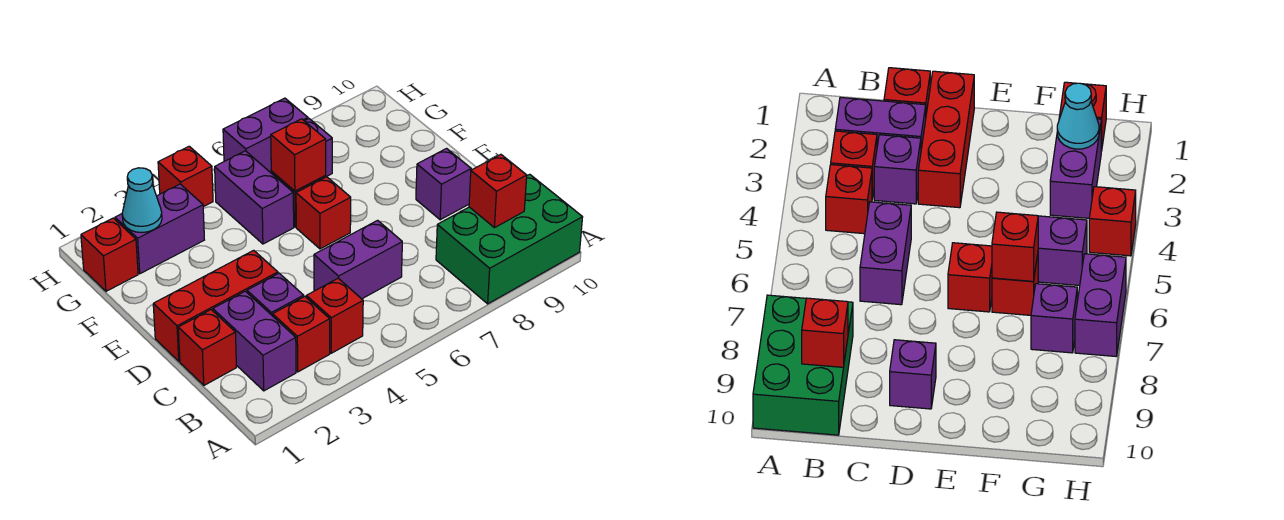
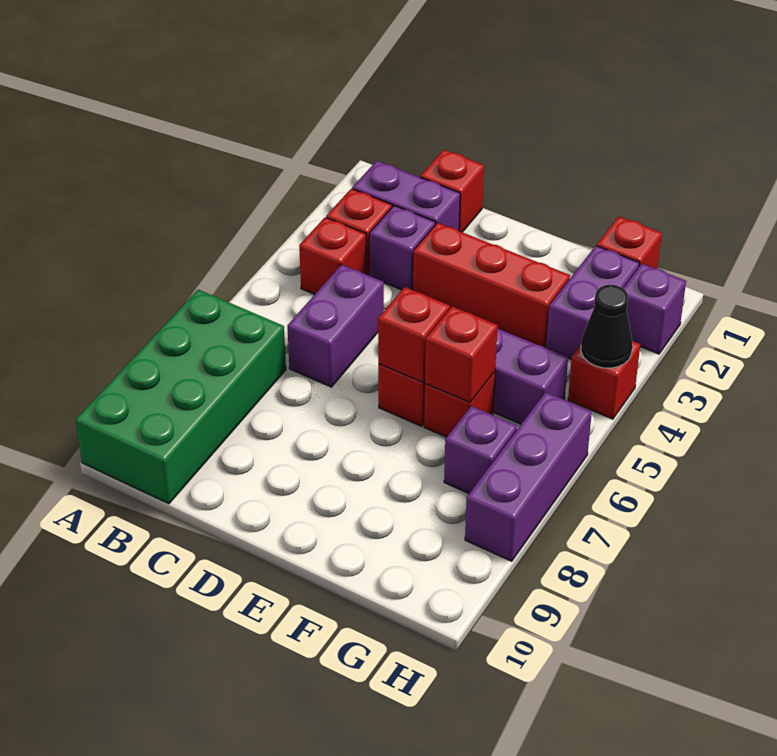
green 2x3 brick [436,174,583,304] -> green 2x4 brick [76,289,286,504]
red 1x1 brick [469,154,527,228] -> red 1x1 brick moved to [378,287,450,382]
red 1x3 brick [153,250,278,361] -> red 1x3 brick turned to [413,223,570,347]
purple 1x1 brick [416,149,471,220] -> purple 1x1 brick moved to [623,264,686,354]
cyan 1x1 cone [122,168,162,232] -> none
none -> black 1x1 cone [581,285,632,368]
purple 1x2 brick [223,98,308,172] -> purple 1x3 brick [465,392,592,561]

